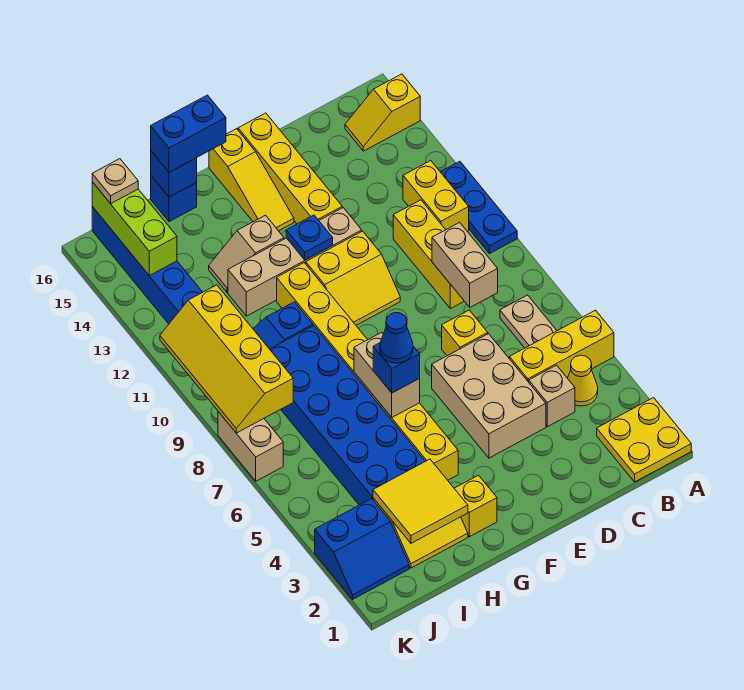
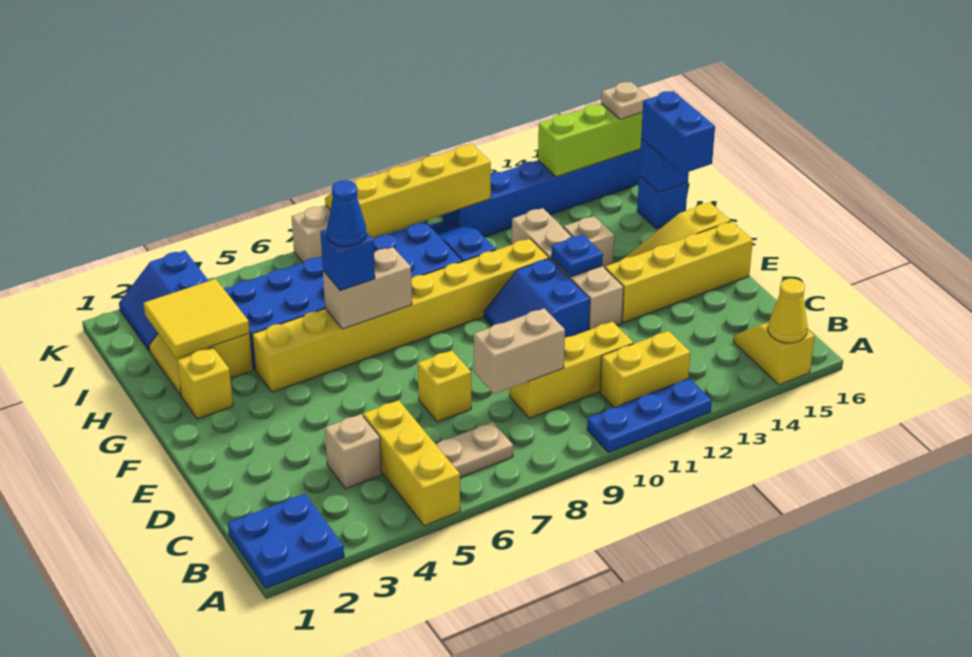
yellow 2x2 plate [597,398,691,482] -> blue 2x2 plate [228,494,344,588]
yellow 1x1 cone [568,355,598,406] -> yellow 1x1 cone moved to [768,278,808,343]
tan 2x3 brick [432,334,546,458] -> none
yellow 2x2 slope [306,231,400,325] -> blue 2x2 slope [484,259,590,337]

